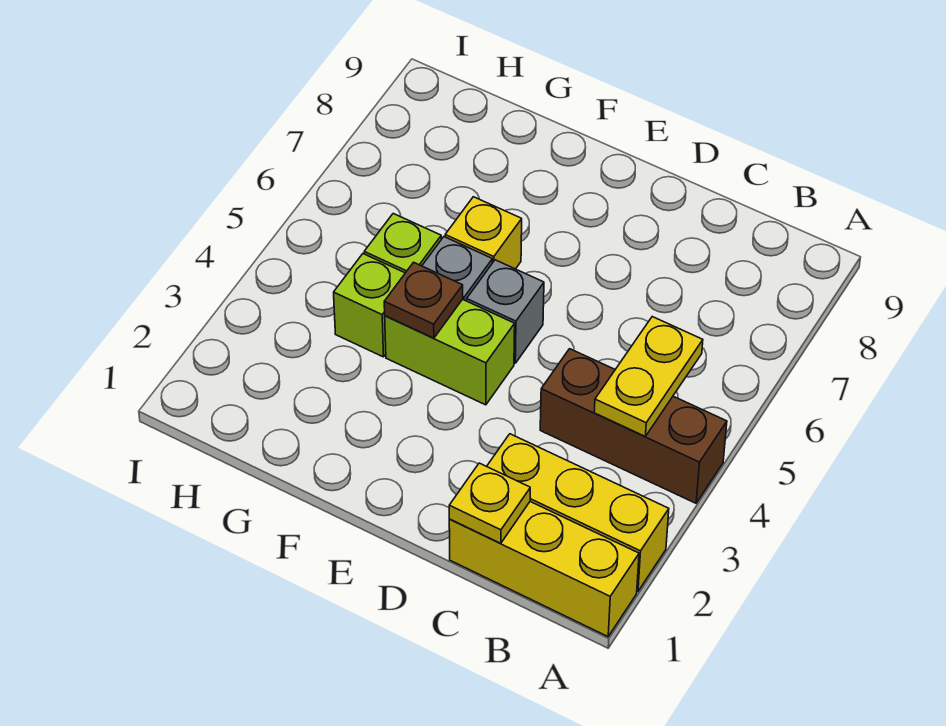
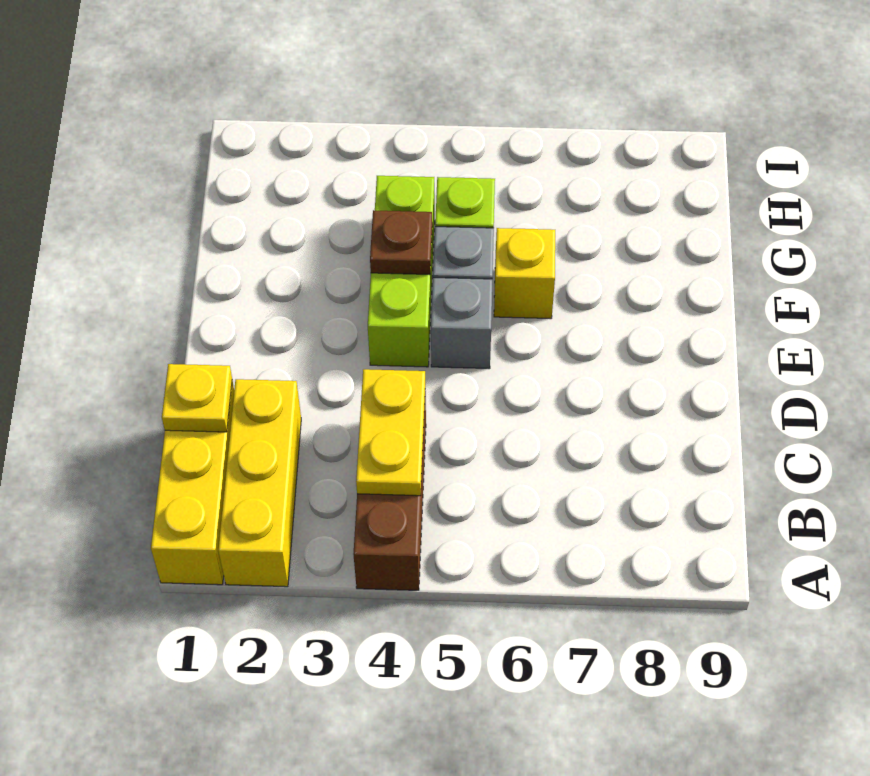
yellow 1x2 plate [594,317,703,436] -> yellow 1x2 plate turned to [356,369,425,496]

